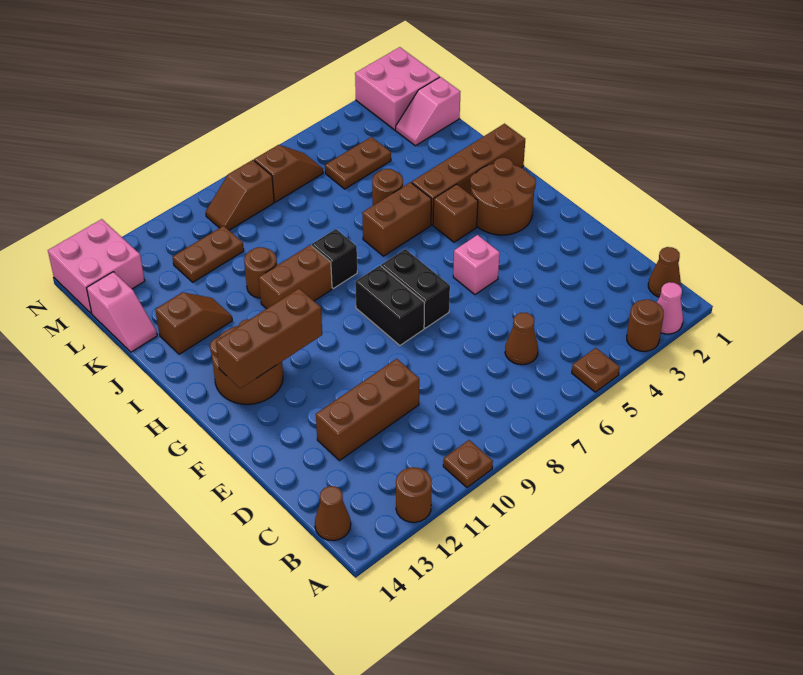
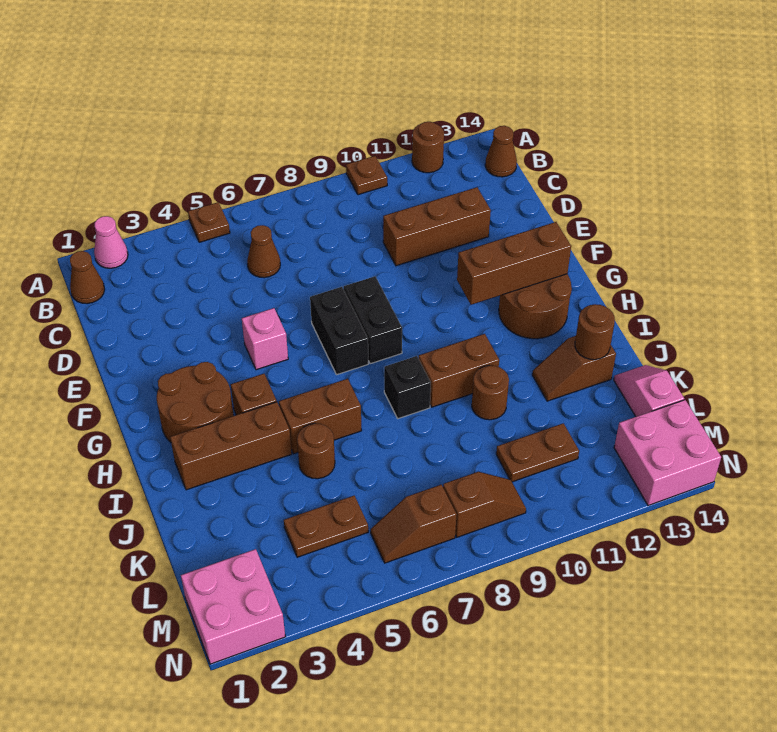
brown 1x1 round brick [627,300,664,351] -> brown 1x1 round brick moved to [575,304,615,360]
brown 1x4 brick [412,124,525,225] -> brown 1x3 brick [170,402,292,490]
pink 1x2 slope [396,77,460,146] -> none

